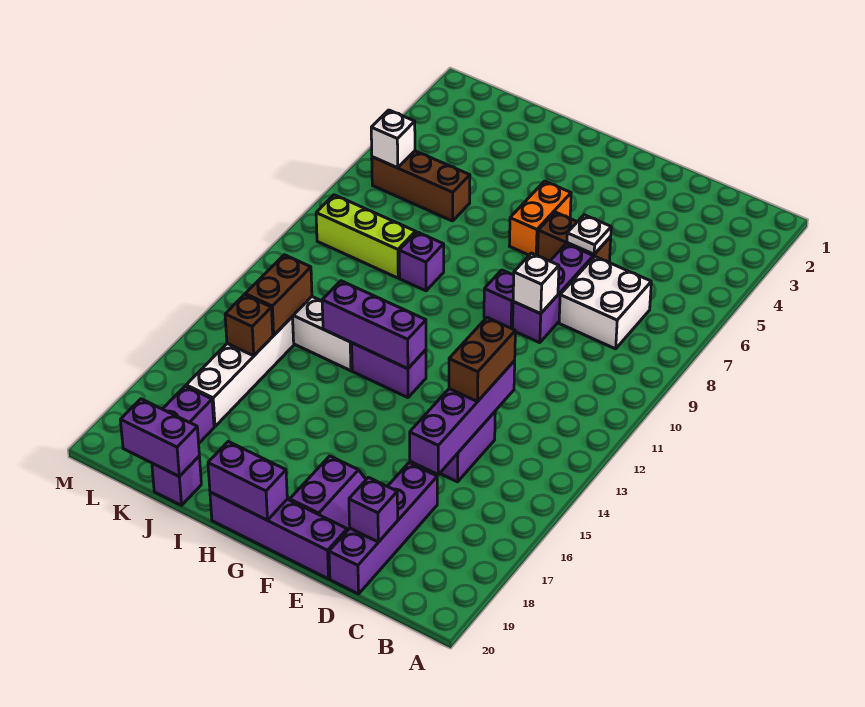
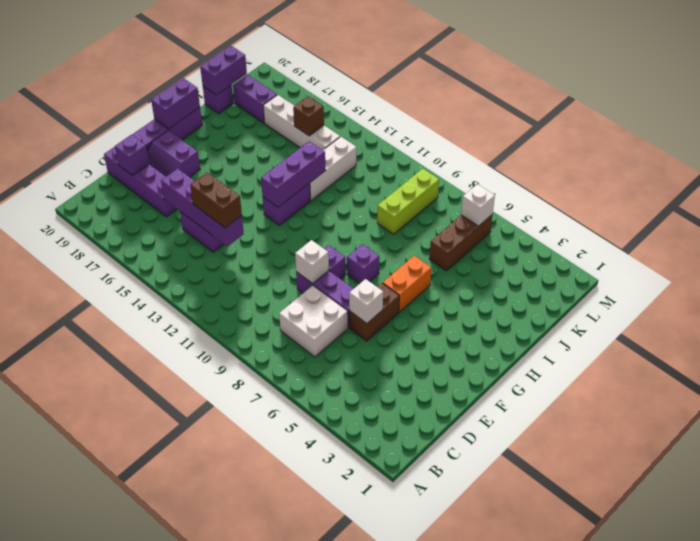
white 1x1 plate [567,215,611,254] -> white 1x1 brick [349,279,383,323]
orange 1x2 brick [509,181,571,256] -> orange 1x2 brick turned to [383,256,431,312]
purple 1x1 brick [399,232,444,291] -> purple 1x1 brick moved to [347,244,379,284]
brown 1x2 brick [245,255,312,335] -> none

